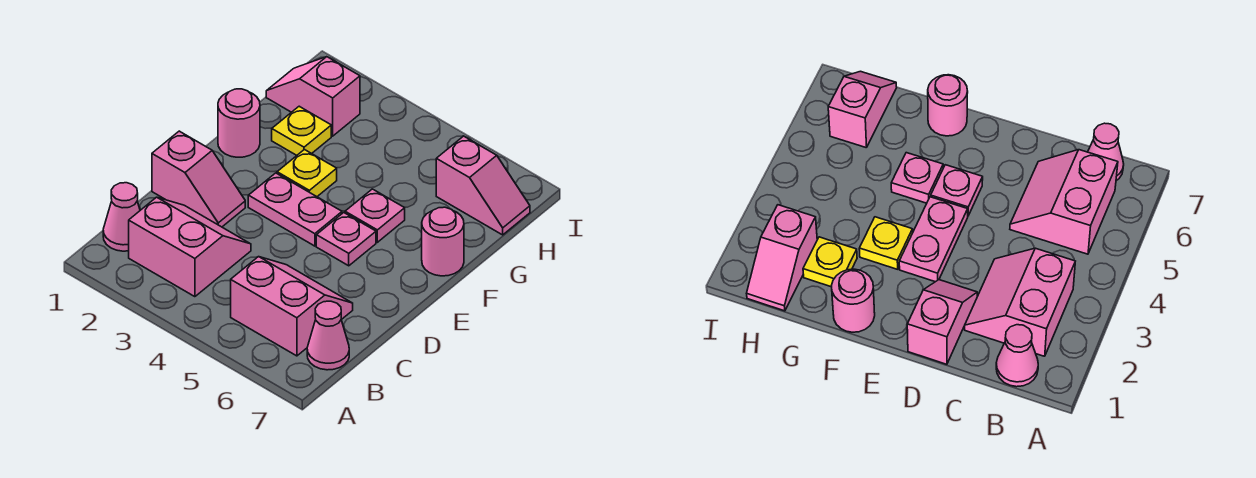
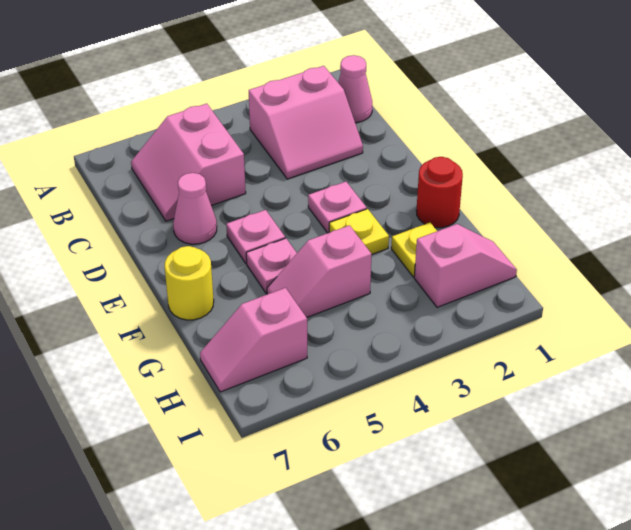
pink 2x2 slope [231,257,353,356] -> pink 2x2 slope turned to [131,104,246,221]
pink 1x1 cone [307,301,349,370] -> pink 1x1 cone moved to [173,173,217,244]
pink 1x2 slope [152,131,245,227] -> pink 1x2 slope moved to [267,225,372,318]
pink 1x2 plate [248,173,342,246] -> pink 1x1 plate [308,182,367,233]
pink 1x1 round brick [218,89,260,157] -> red 1x1 round brick [416,157,463,228]
pink 1x1 round brick [422,207,464,276] -> yellow 1x1 round brick [165,246,214,320]

